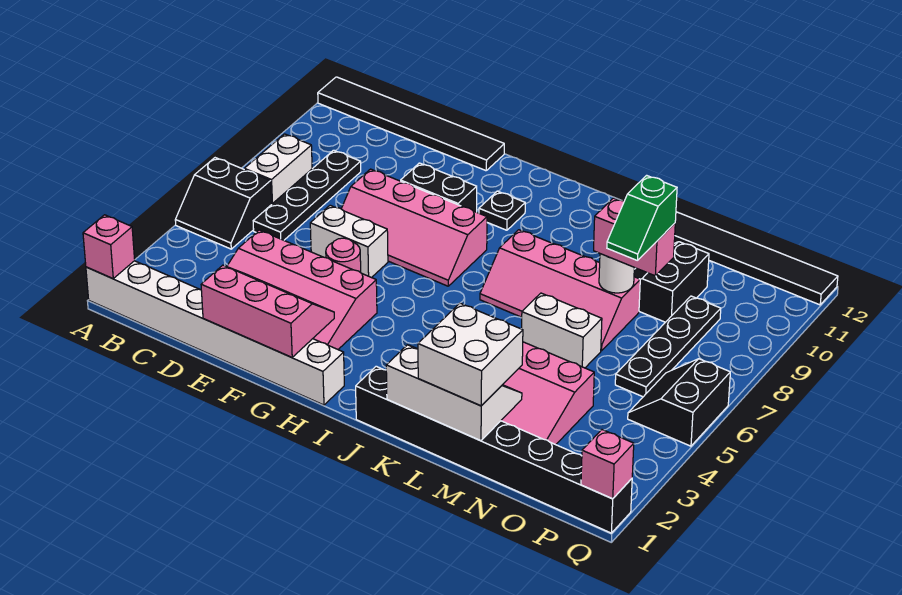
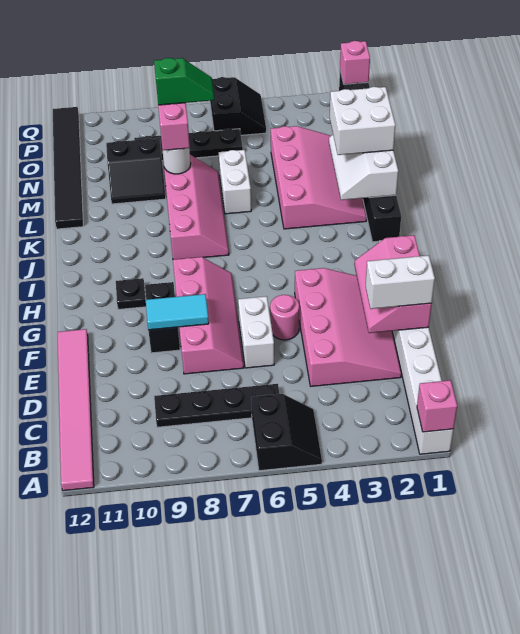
black 1x6 tile [318,77,504,171] -> pink 1x6 tile [58,329,94,491]
white 1x2 brick [244,134,312,204] -> white 1x2 brick moved to [366,255,435,309]
none -> cyan 1x2 tile [146,294,209,330]
black 2x2 slope [628,359,730,446] -> black 2x2 slope turned to [210,77,266,135]

